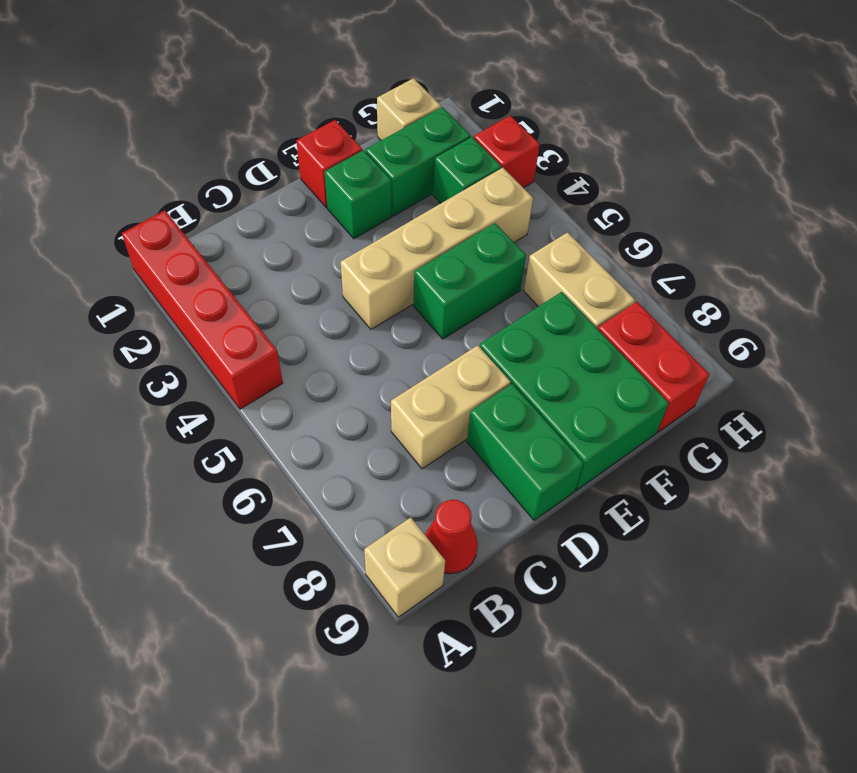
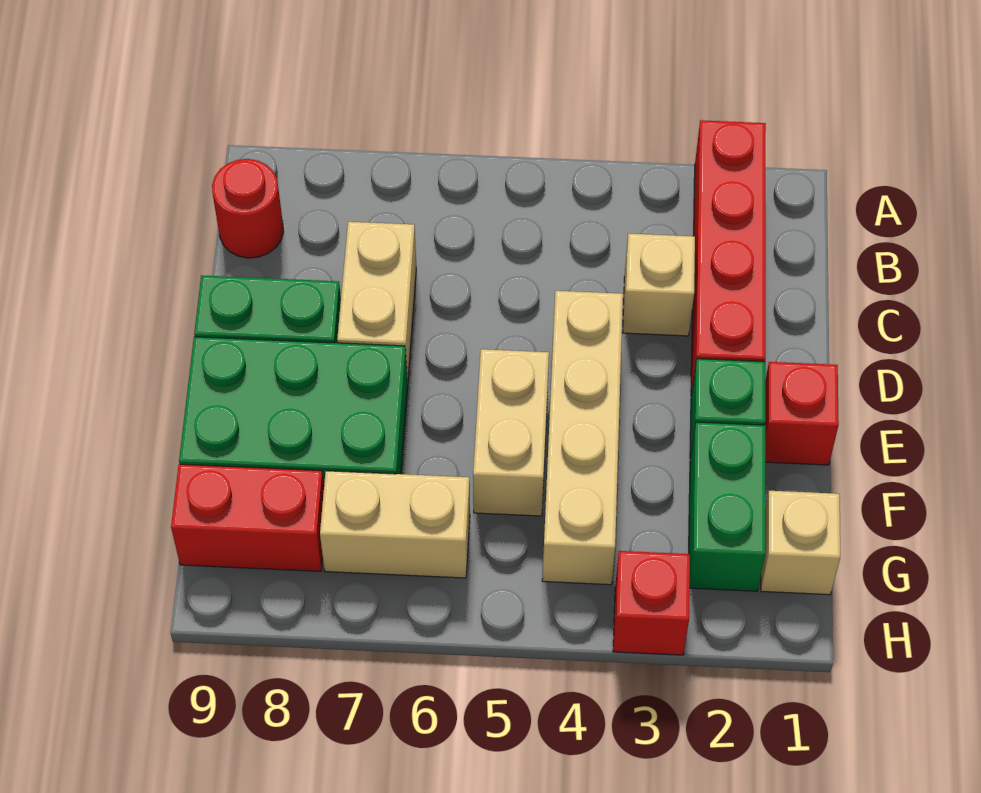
red 1x4 brick [122,210,283,409] -> red 1x4 brick turned to [691,120,766,396]
tan 1x1 brick [364,517,445,617] -> tan 1x1 brick moved to [623,233,695,336]
red 1x1 cone [425,500,478,574] -> red 1x1 round brick [212,159,284,258]
green 1x2 brick [414,223,526,339] -> tan 1x2 brick [473,349,549,516]
green 1x1 brick [433,137,501,203] -> none

